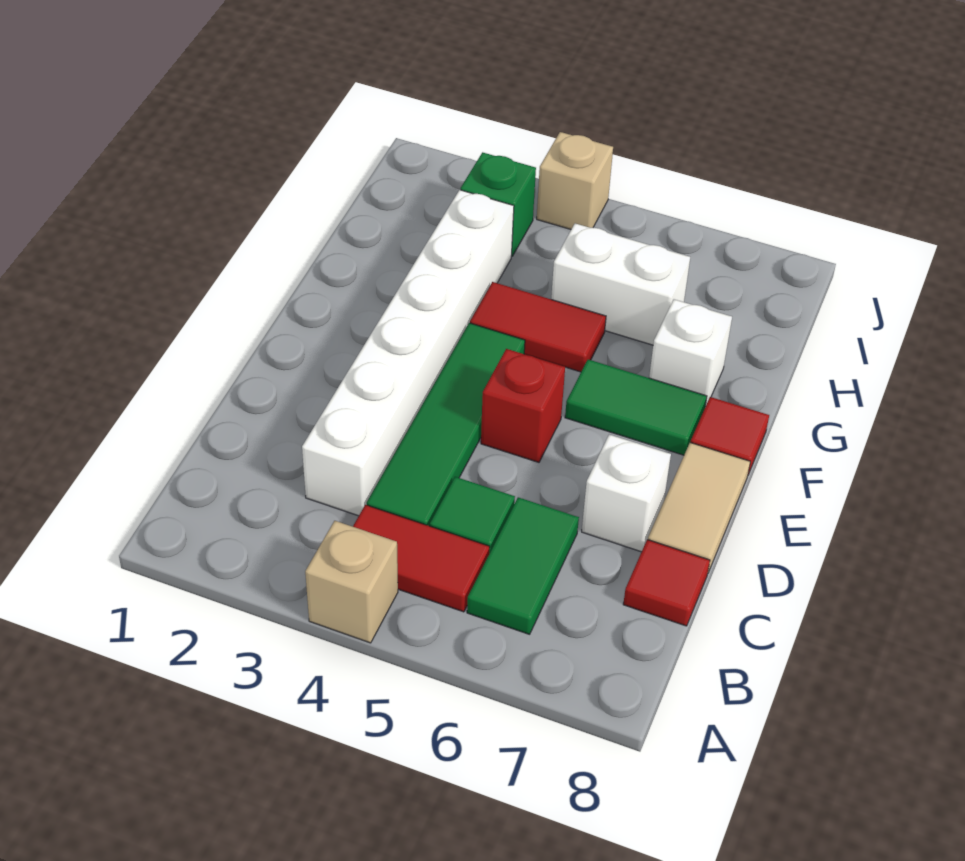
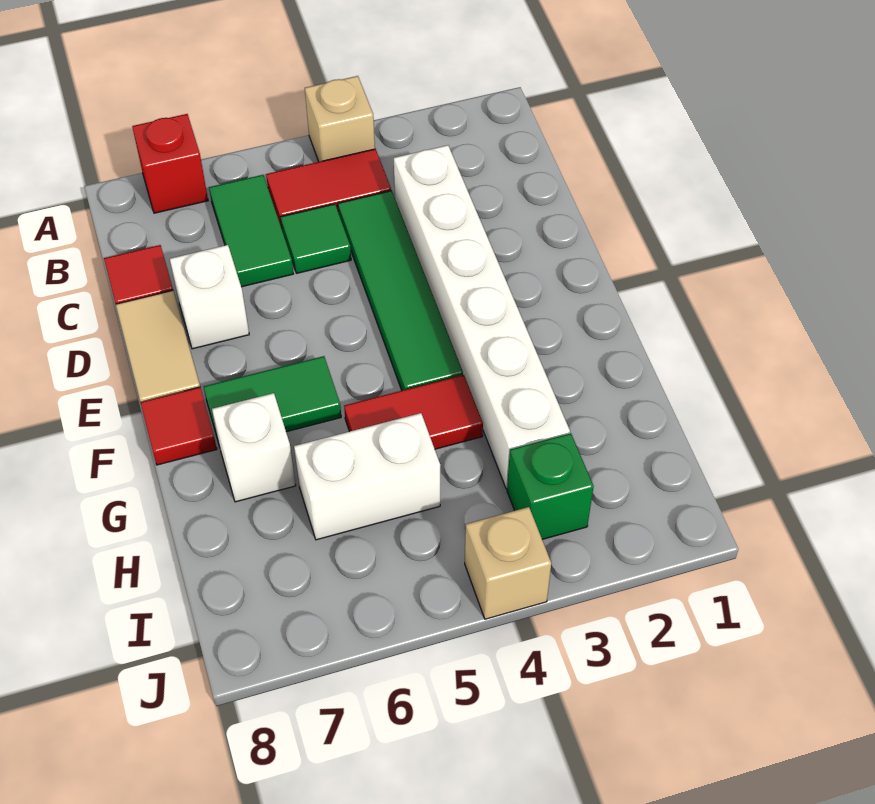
red 1x1 brick [481,349,565,462] -> red 1x1 brick moved to [132,114,208,213]

